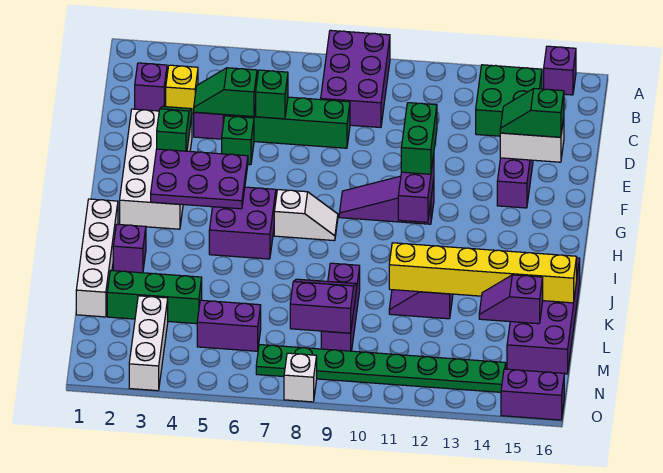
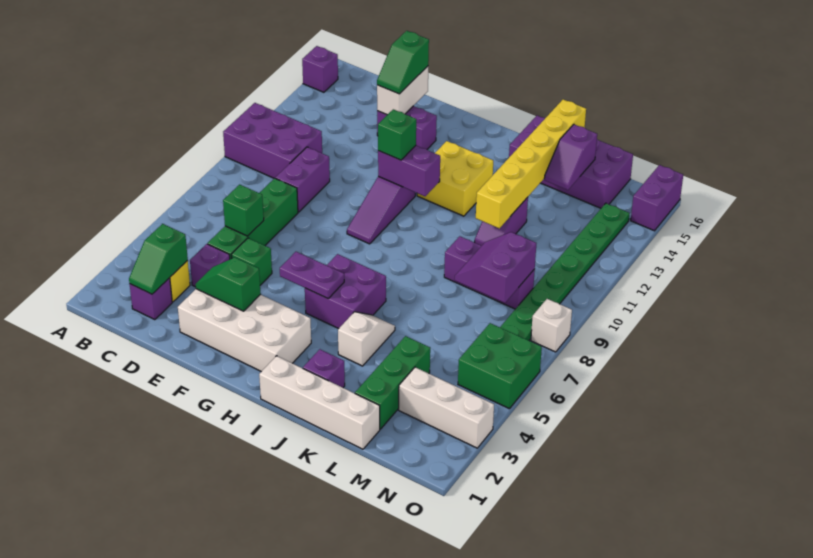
purple 2x3 brick [321,30,390,128] -> purple 2x3 brick moved to [223,103,322,178]
green 2x2 brick [476,65,542,136] -> green 2x2 brick moved to [458,323,542,409]
green 1x2 slope [194,68,257,117] -> green 1x2 slope moved to [129,224,188,294]
green 1x2 brick [401,103,437,174] -> green 1x1 brick [378,109,416,160]
purple 2x3 plate [151,149,248,209] -> purple 1x2 plate [280,252,344,298]
white 1x2 slope [274,190,338,241] -> white 1x2 slope moved to [338,312,395,366]
none -> yellow 2x2 brick [417,141,493,216]
purple 1x2 brick [197,300,261,351] -> purple 1x2 brick moved to [276,147,330,212]

